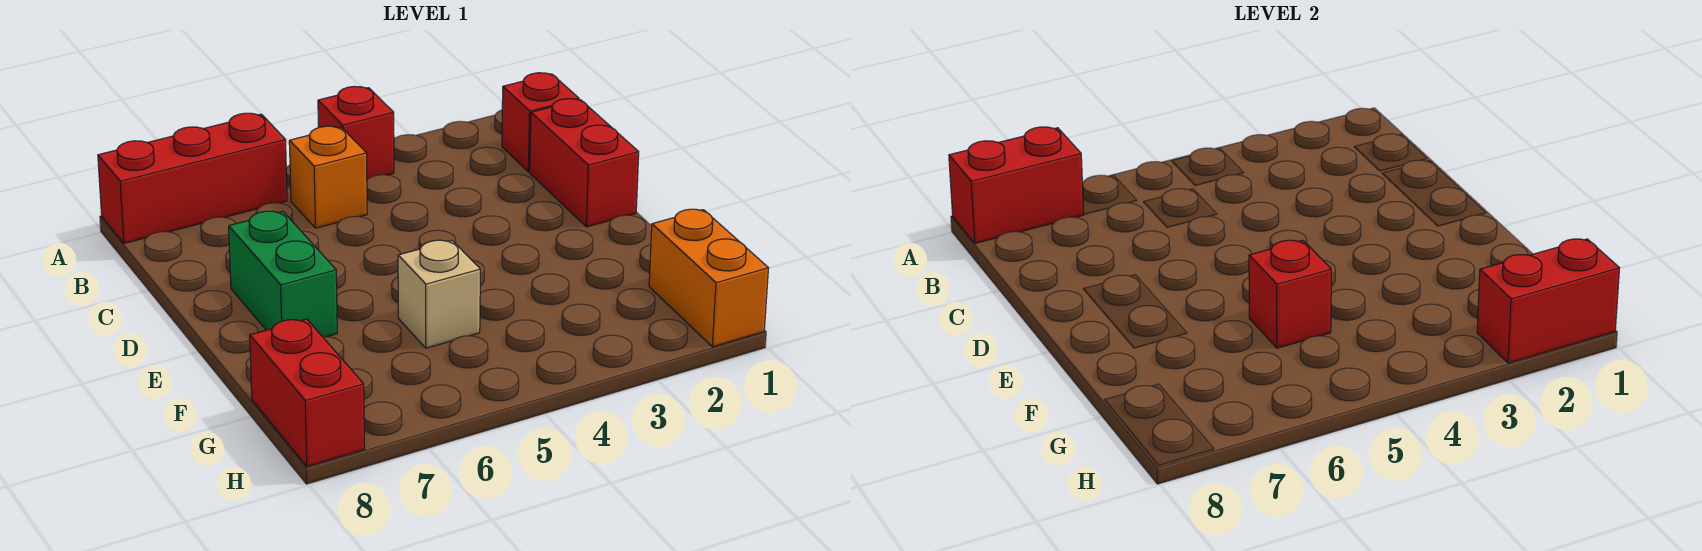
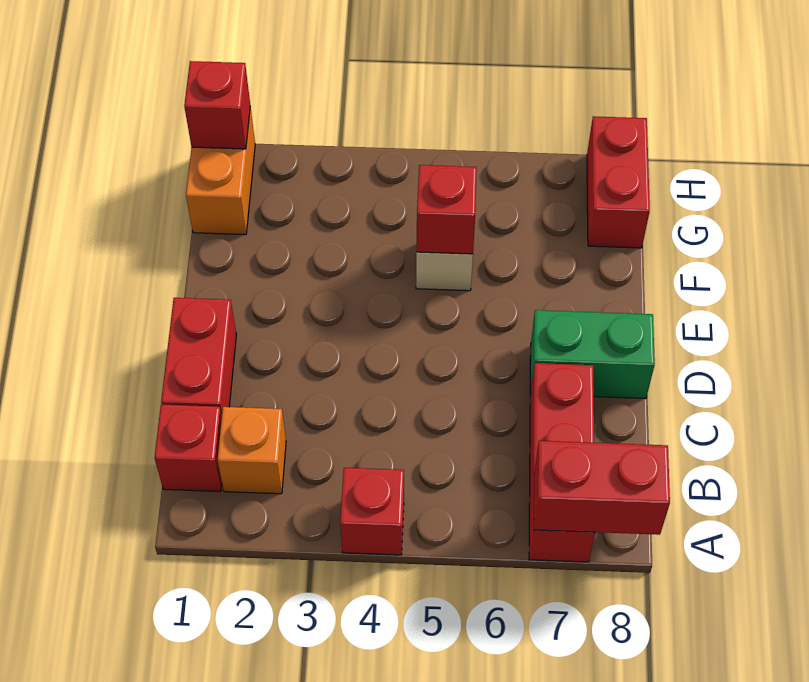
red 1x3 brick [98,113,287,243] -> red 1x3 brick turned to [529,363,595,562]
orange 1x1 brick [289,126,367,228] -> orange 1x1 brick moved to [218,407,286,494]
green 1x2 brick [229,211,337,337] -> green 1x2 brick turned to [530,310,655,399]
red 1x2 brick [1477,239,1620,363] -> red 1x1 brick [184,61,250,149]

